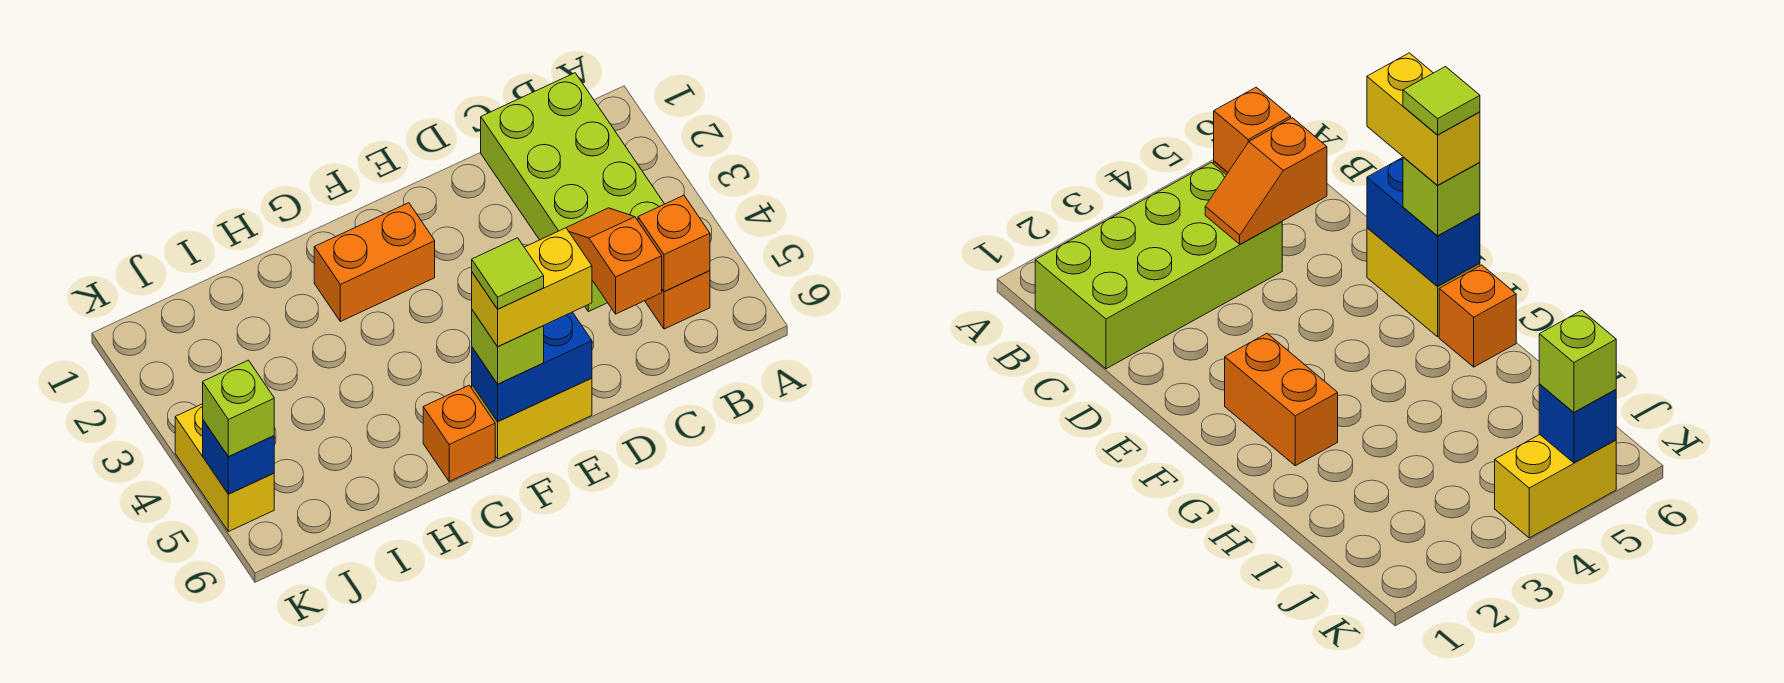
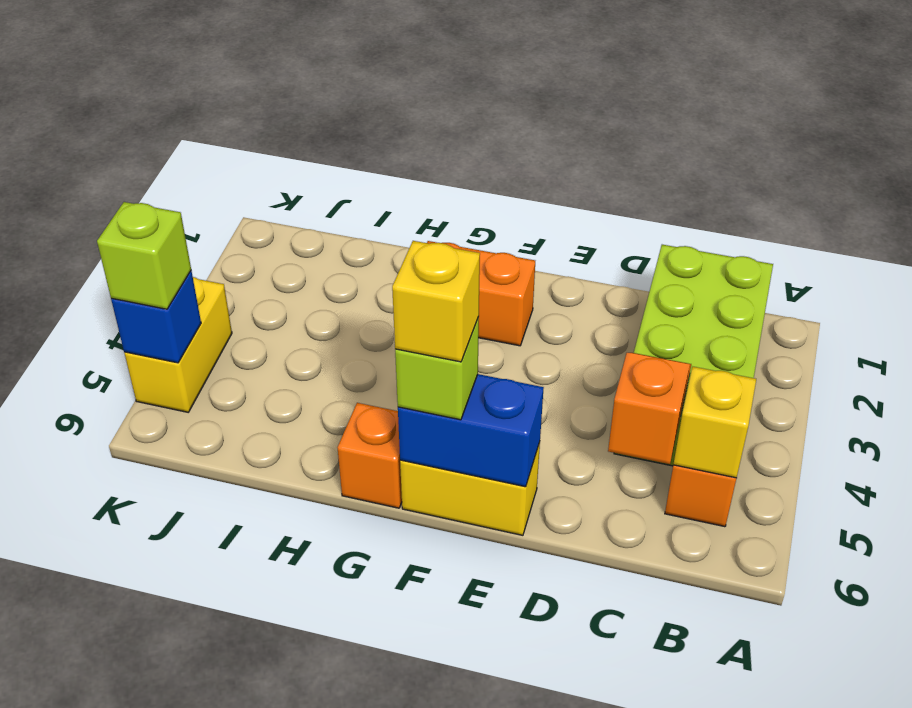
orange 1x1 brick [638,195,710,292] -> yellow 1x1 brick [673,367,756,478]
yellow 1x2 brick [472,228,592,347] -> yellow 1x1 brick [392,241,480,362]
lime 1x1 tile [472,238,544,309] -> none

